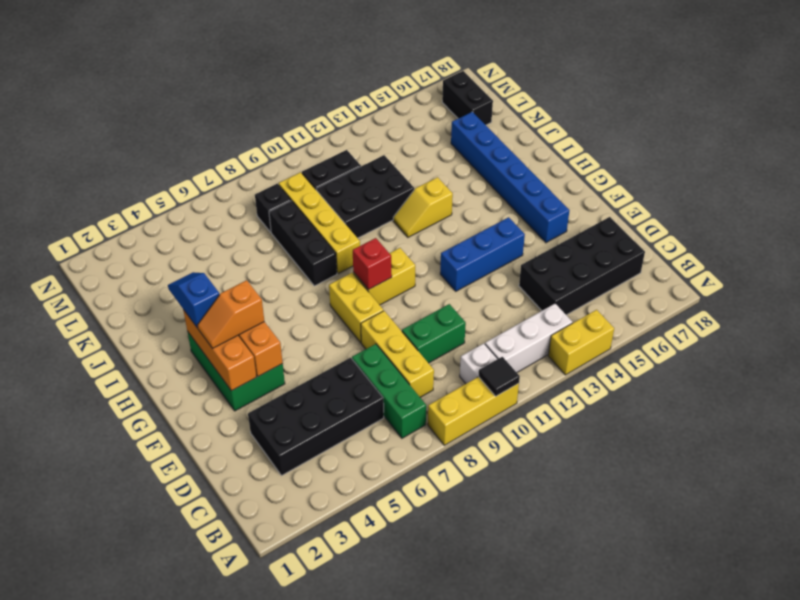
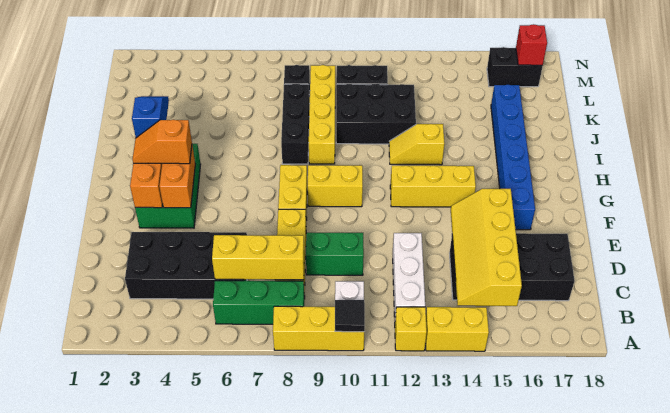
none -> yellow 1x1 brick [395,307,427,351]
green 1x3 brick [352,344,426,438] -> green 1x3 brick turned to [213,281,304,324]
white 1x3 brick [485,304,572,372] -> white 1x3 brick turned to [393,233,425,317]
none -> yellow 2x4 slope [451,189,522,306]
none -> yellow 1x3 brick [212,235,304,280]
blue 1x3 brick [440,217,525,291] -> none
red 1x1 brick [353,238,392,290] -> red 1x1 brick moved to [516,24,547,65]
none -> yellow 1x3 brick [390,166,476,207]
black 1x2 brick [442,71,493,125] -> black 1x2 brick turned to [487,47,543,87]

